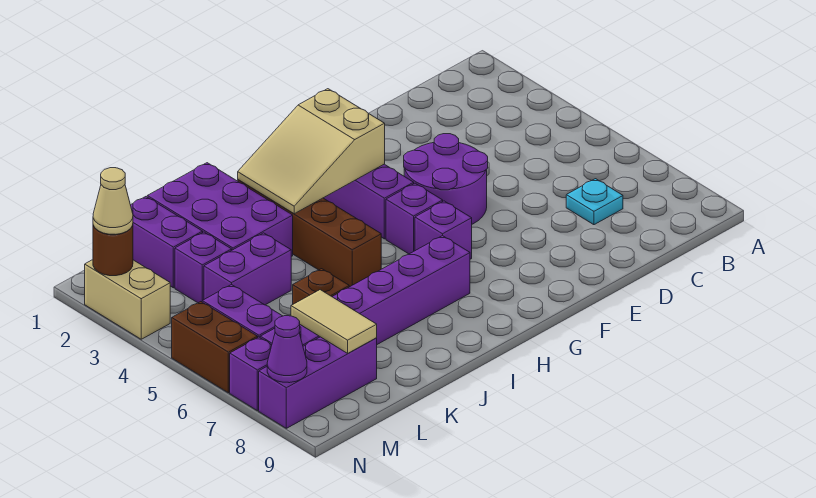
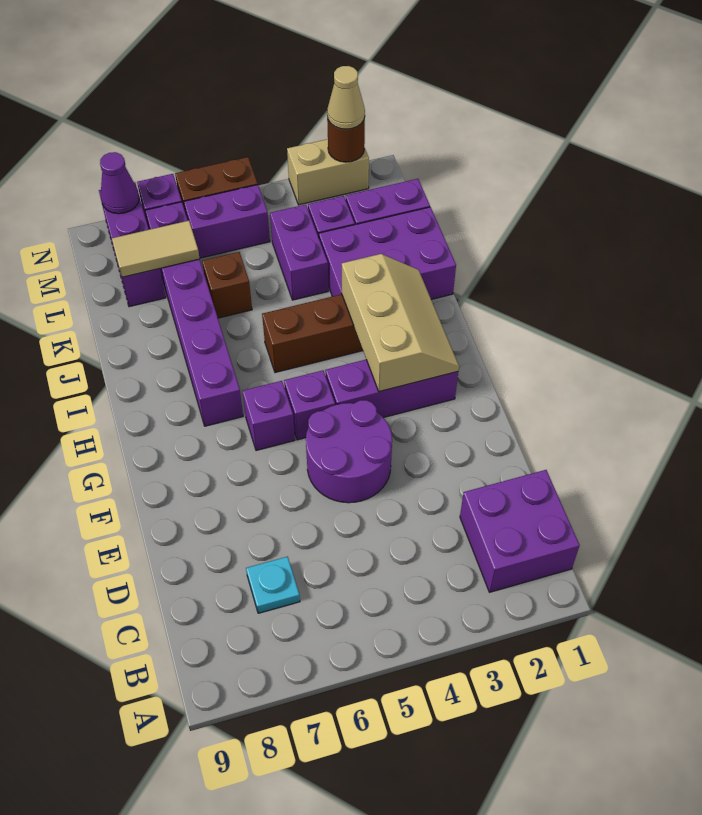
none -> purple 2x2 brick [460,470,580,592]
tan 2x3 slope [238,89,385,214] -> tan 2x3 slope turned to [342,254,459,392]

